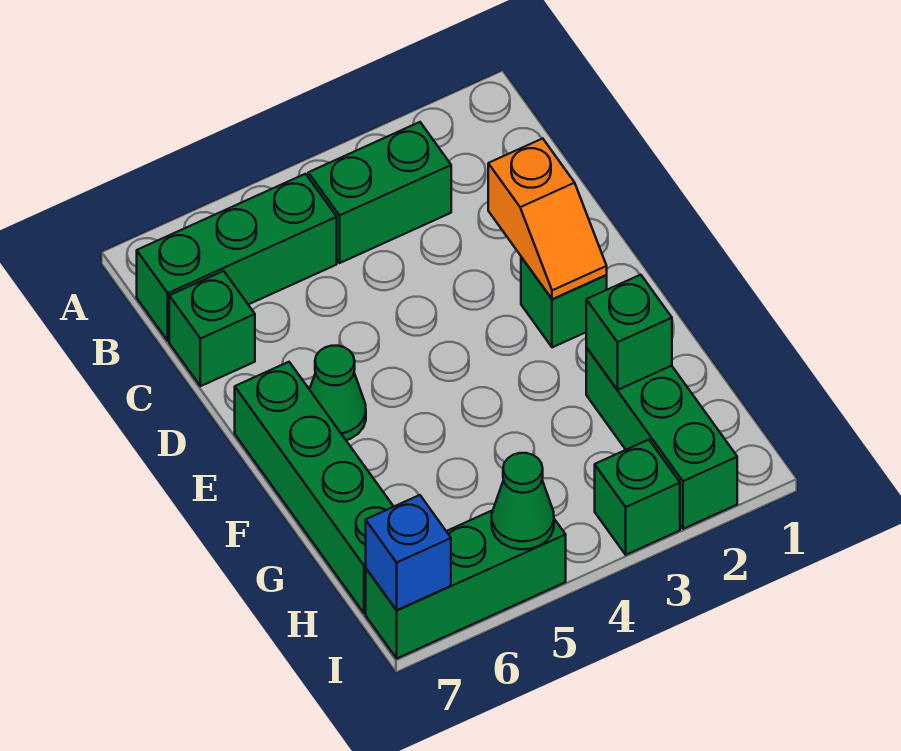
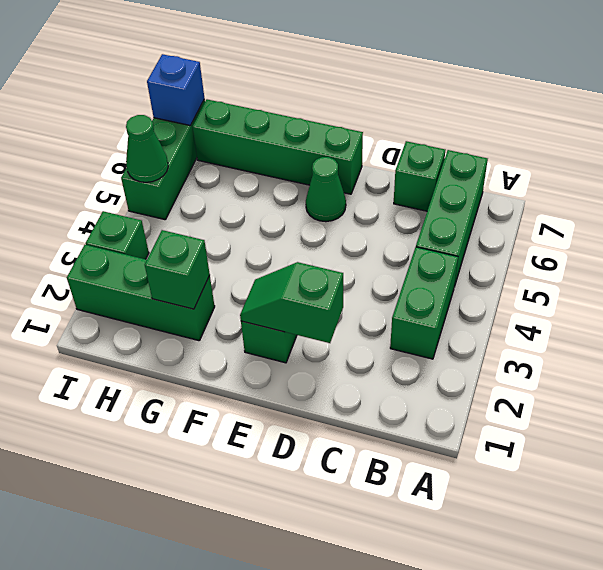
orange 1x2 slope [488,139,607,299] -> green 1x2 slope [240,262,343,343]

